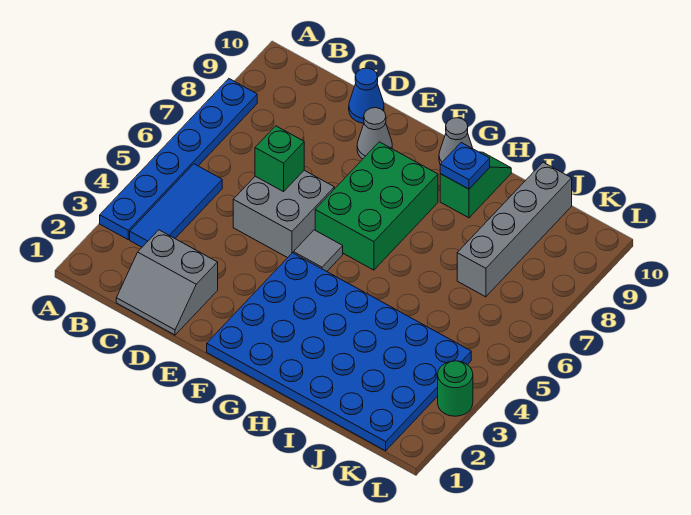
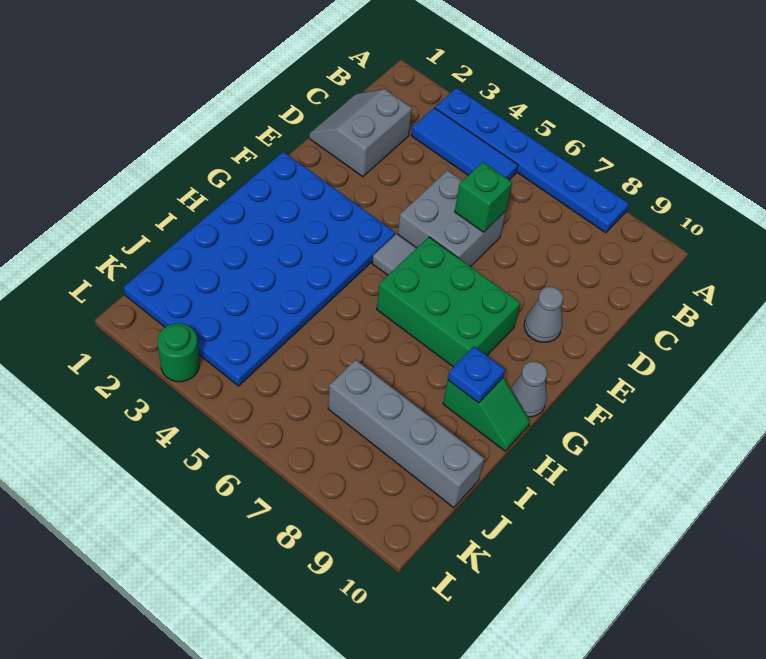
blue 1x1 cone [349,68,384,123] -> none

